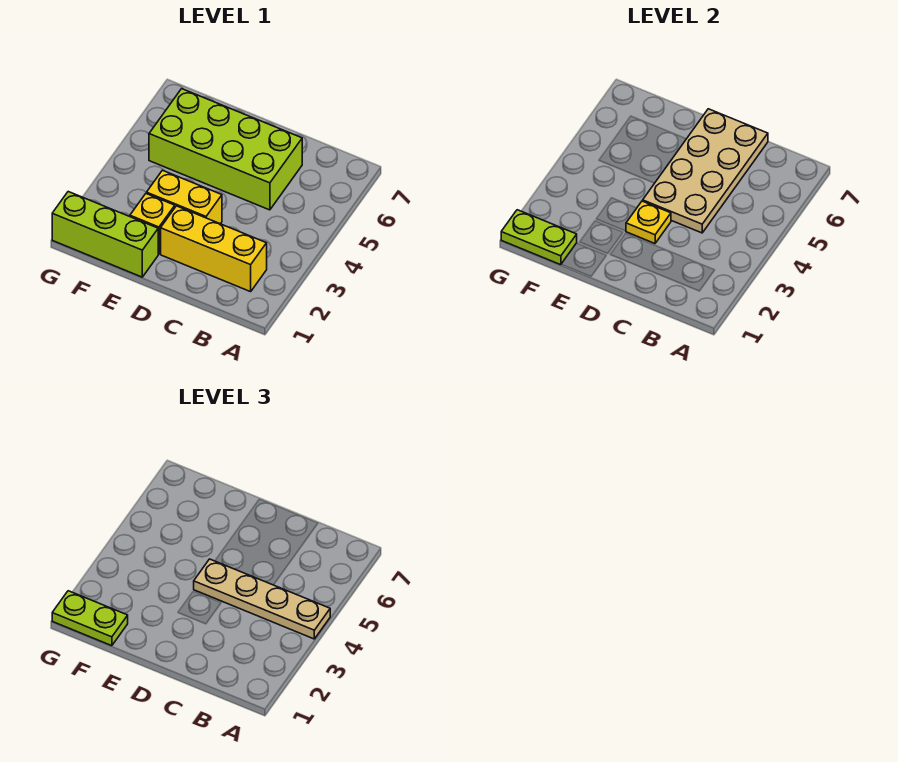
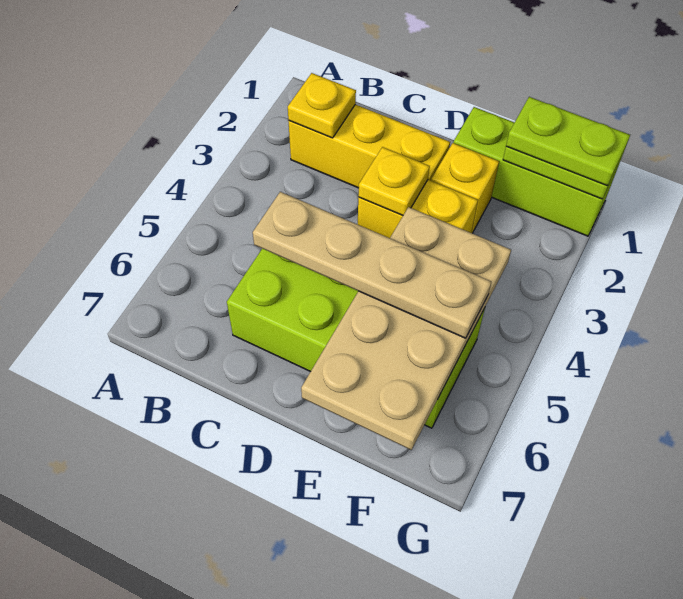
tan 1x4 plate [194,559,330,639] -> tan 1x4 plate moved to [253,192,491,338]
none -> yellow 1x1 plate [288,73,356,138]
tan 2x4 plate [643,109,768,233] -> tan 2x4 plate moved to [301,207,511,450]

